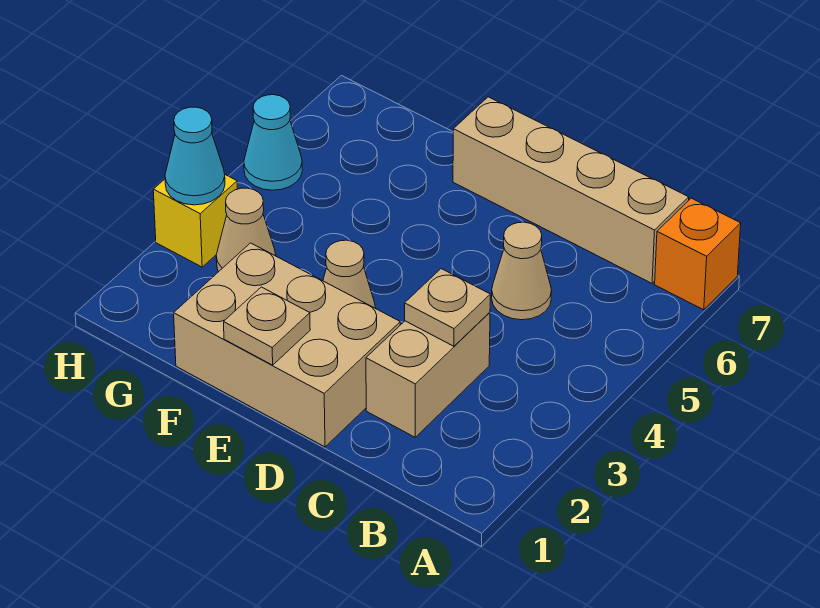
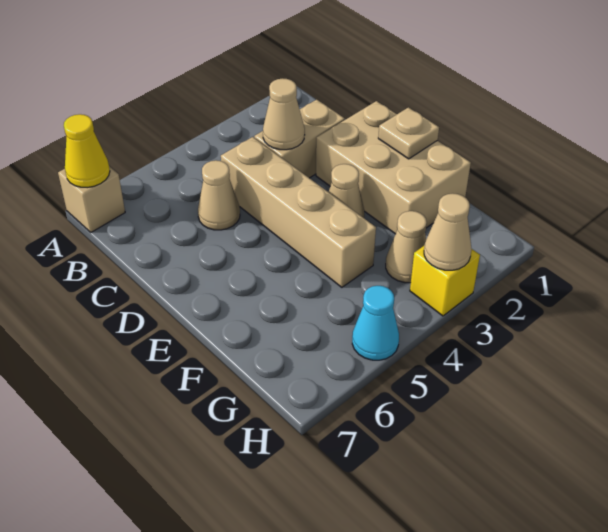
orange 1x1 brick [655,198,741,310] -> tan 1x1 brick [58,166,125,232]
none -> yellow 1x1 cone [64,114,110,188]
tan 1x4 brick [453,97,689,283] -> tan 1x4 brick moved to [221,137,376,287]
tan 1x1 plate [405,269,490,346] -> tan 1x1 cone [263,78,305,150]
cyan 1x1 cone [165,107,225,205] -> tan 1x1 cone [424,193,472,270]

